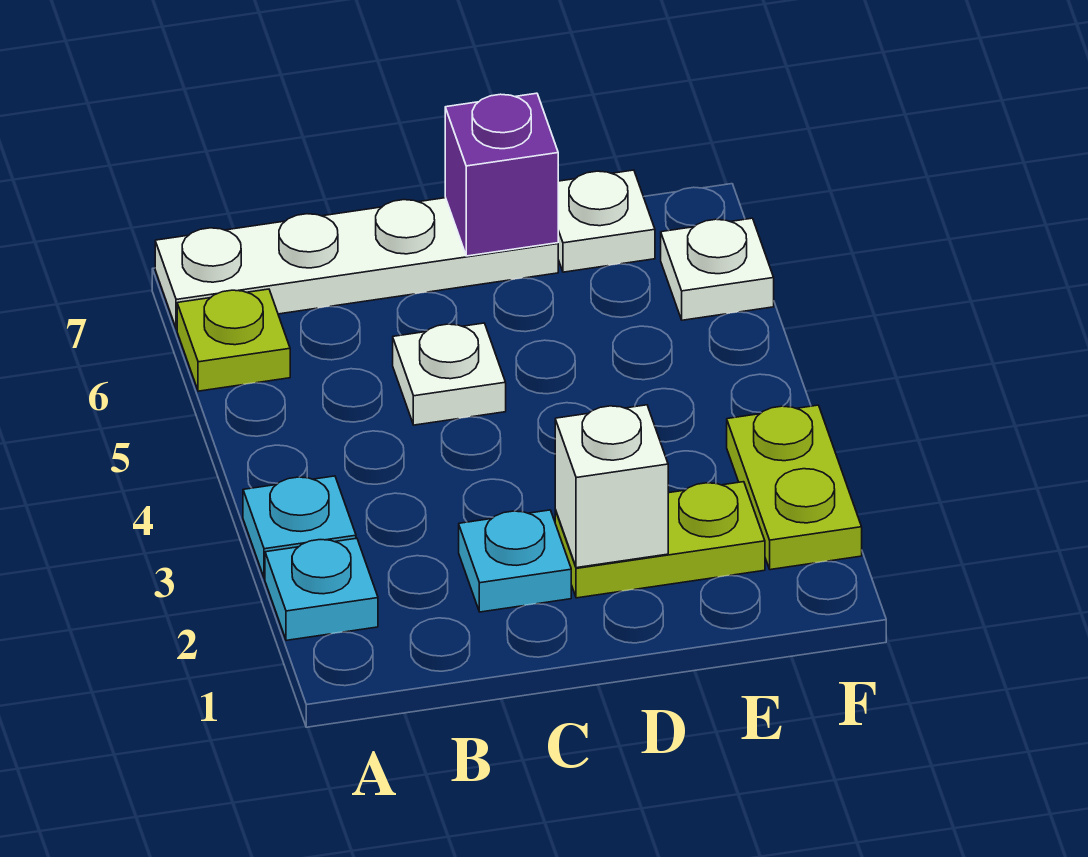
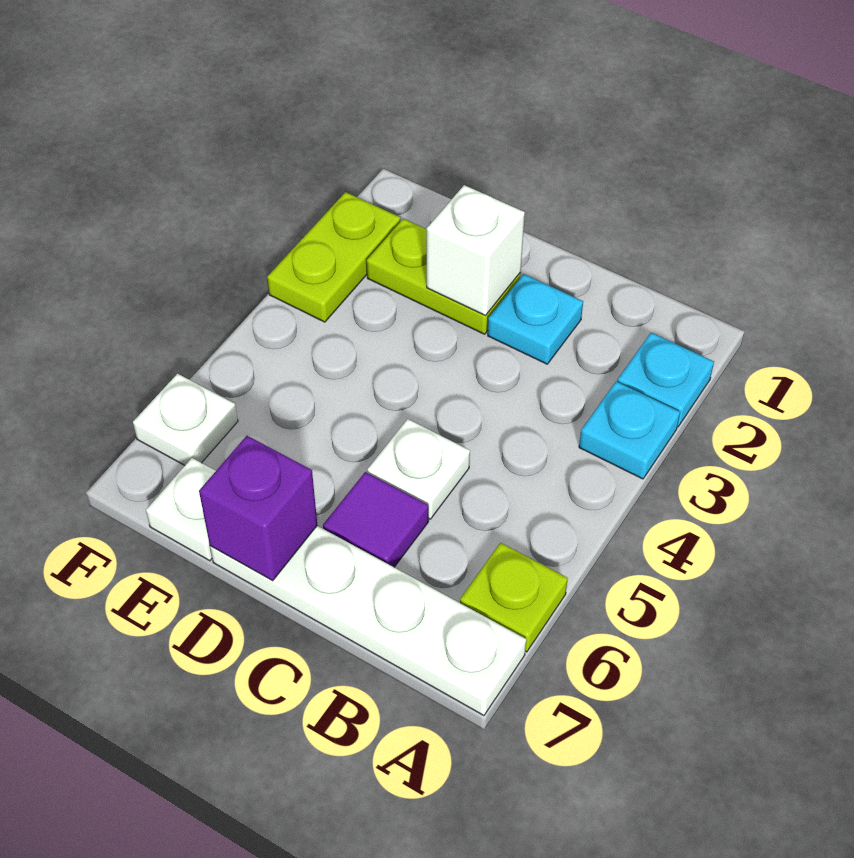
none -> purple 1x1 tile [323,472,429,567]

